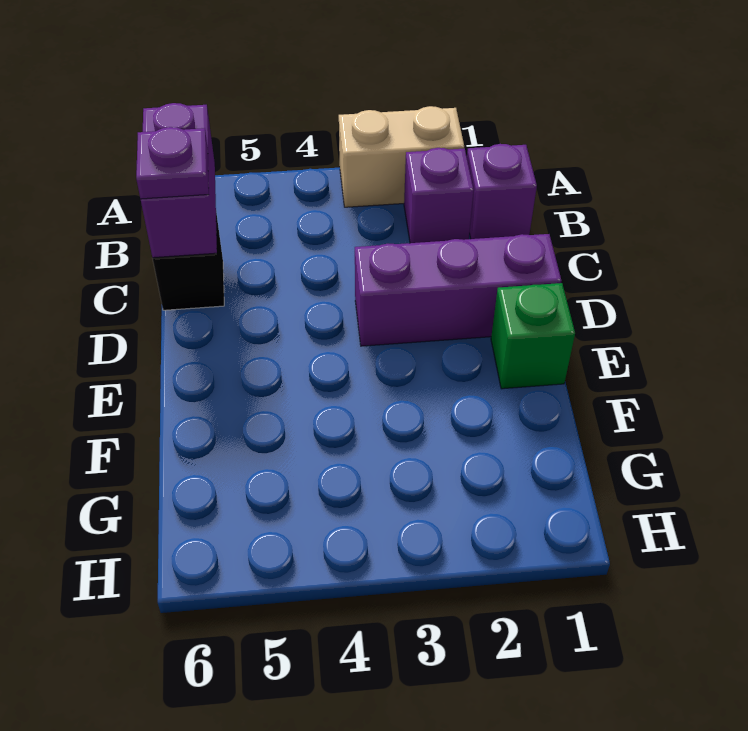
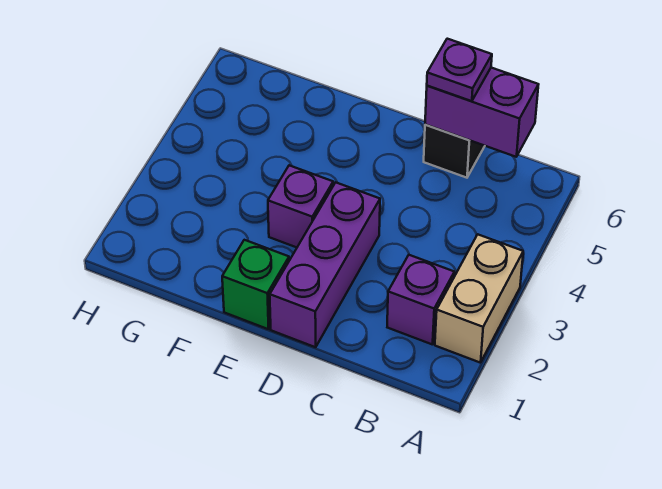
purple 1x1 brick [467,144,537,239] -> purple 1x1 brick moved to [268,165,333,247]

